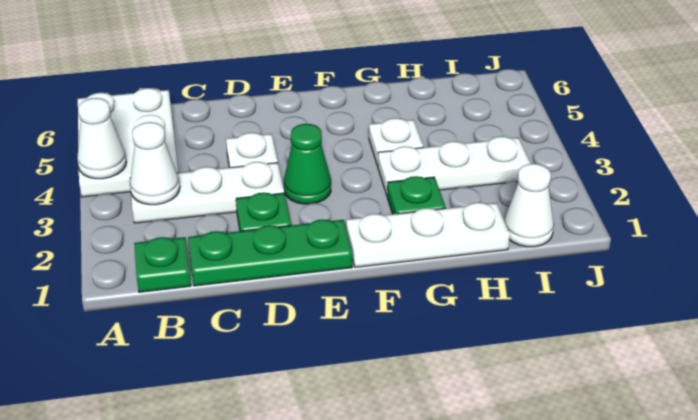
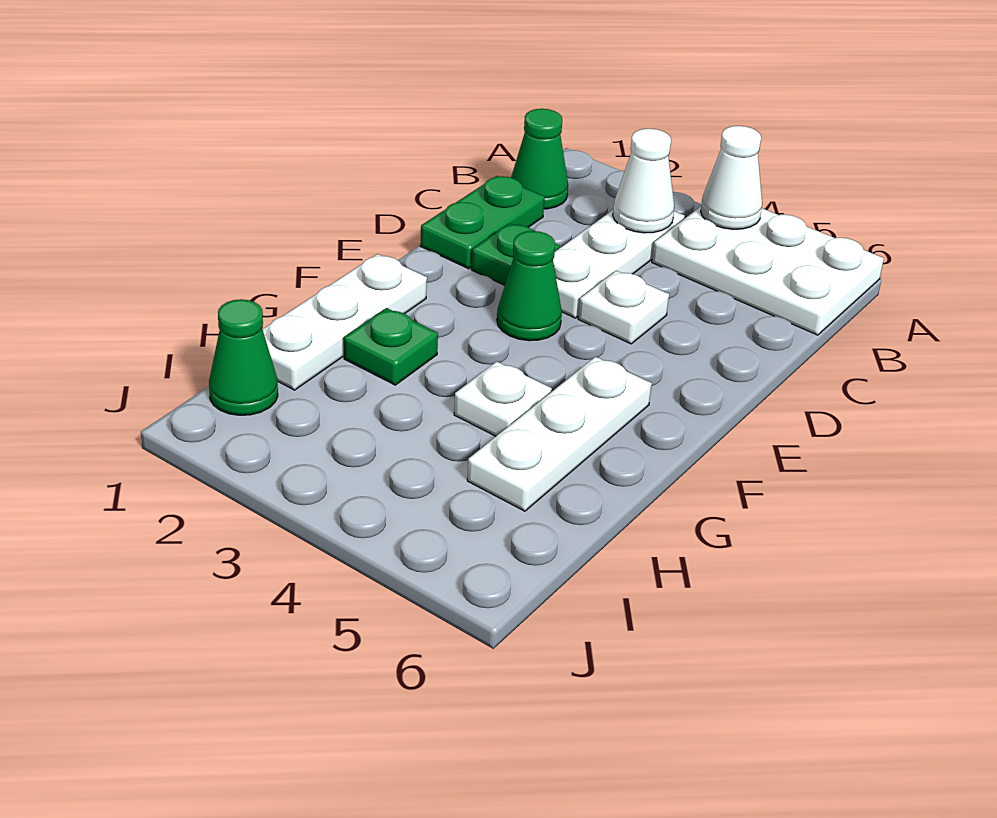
green 1x1 plate [134,237,191,292] -> green 1x1 cone [511,109,568,209]
green 1x3 plate [188,220,352,286] -> green 1x2 plate [420,176,545,269]
white 1x3 plate [378,136,531,195] -> white 1x3 plate moved to [467,357,652,511]
white 1x1 cone [504,164,554,247] -> green 1x1 cone [209,299,278,415]

